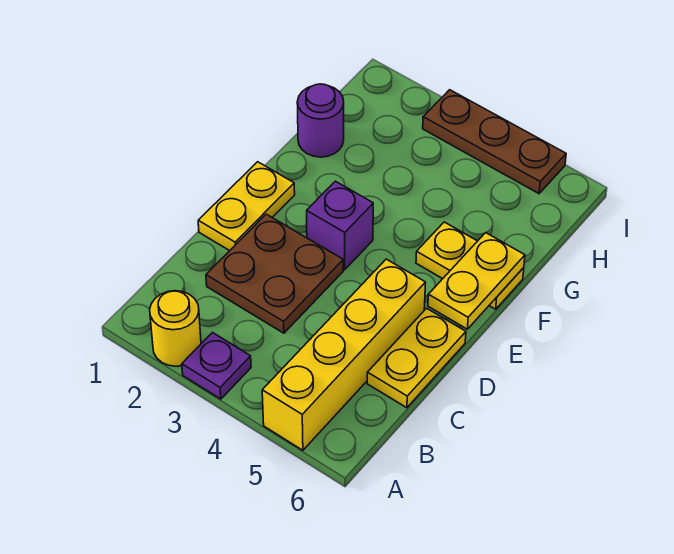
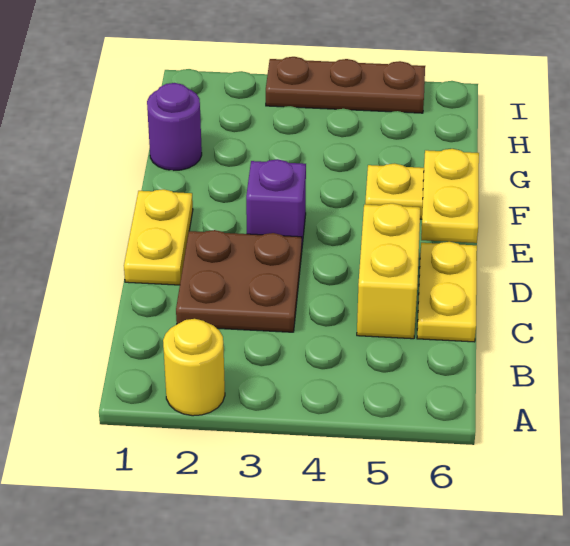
purple 1x1 plate [182,333,251,399] -> none
yellow 1x4 brick [262,259,426,450] -> yellow 1x2 brick [357,203,420,339]

